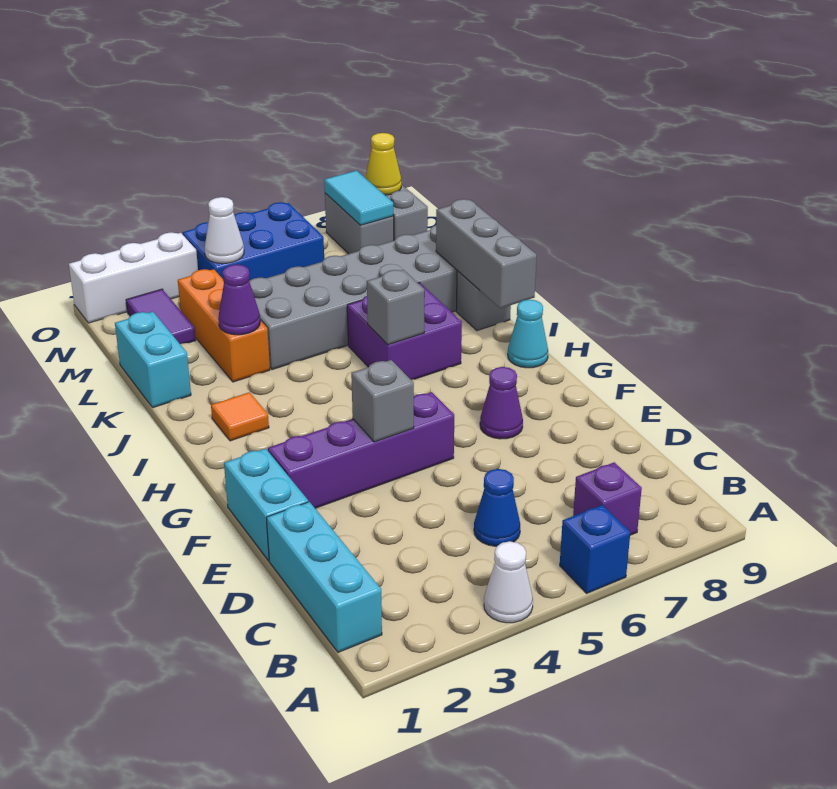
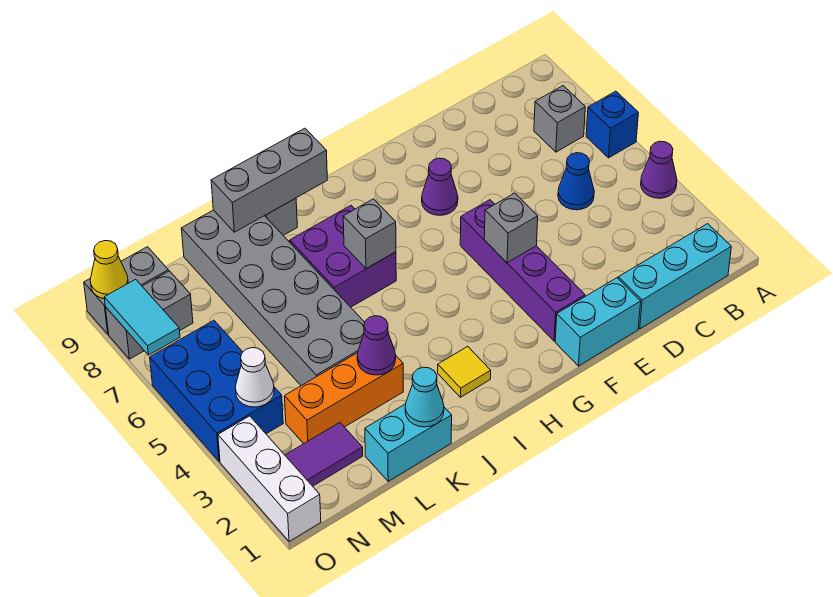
white 1x1 cone [484,541,533,623] -> purple 1x1 cone [641,141,677,198]
purple 1x1 brick [573,462,642,535] -> grey 1x1 brick [534,86,585,152]
cyan 1x1 cone [508,299,548,368] -> cyan 1x1 cone moved to [405,367,444,427]
orange 1x1 tile [211,392,269,441] -> yellow 1x1 tile [438,347,491,397]
cyan 1x2 tile [324,171,394,225] -> cyan 1x2 tile turned to [104,279,180,355]

